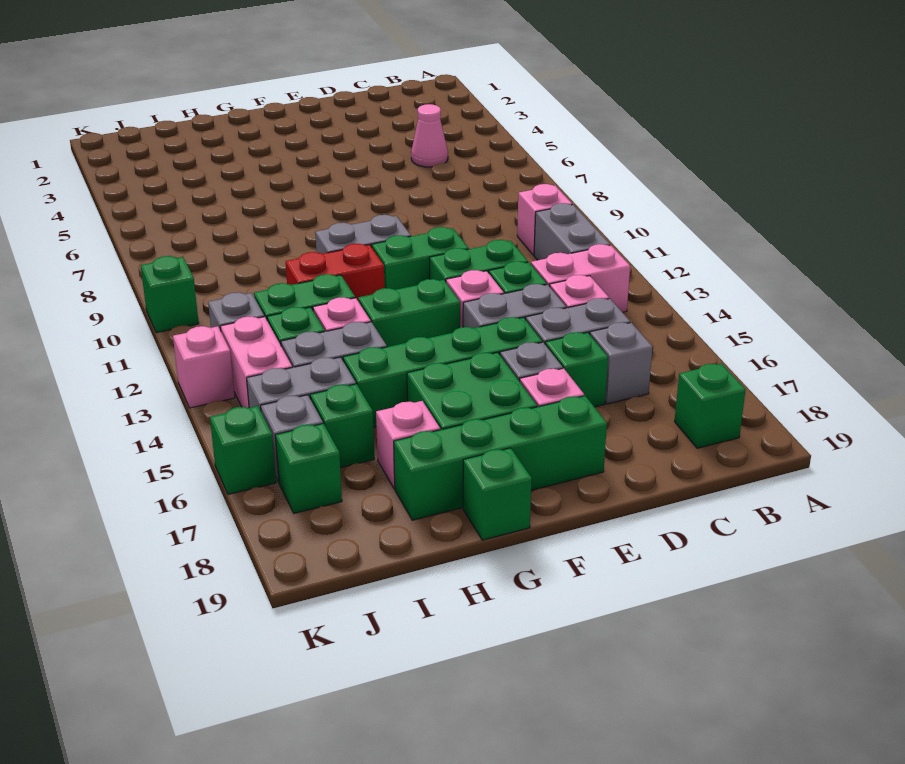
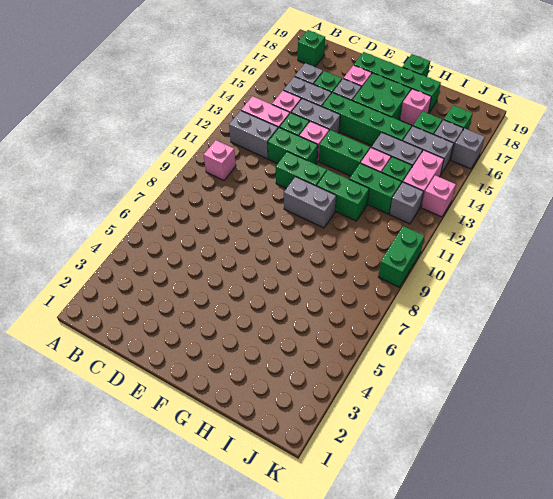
grey 1x2 brick [534,203,610,260] -> grey 1x2 brick turned to [229,111,278,159]
pink 1x1 cone [411,104,448,167] -> none
red 1x2 brick [286,244,385,300] -> green 1x2 brick [317,170,369,221]
green 1x1 brick [141,256,199,333] -> green 1x2 brick [378,226,424,287]
green 1x1 brick [210,406,276,494] -> grey 1x1 brick [451,129,485,169]

